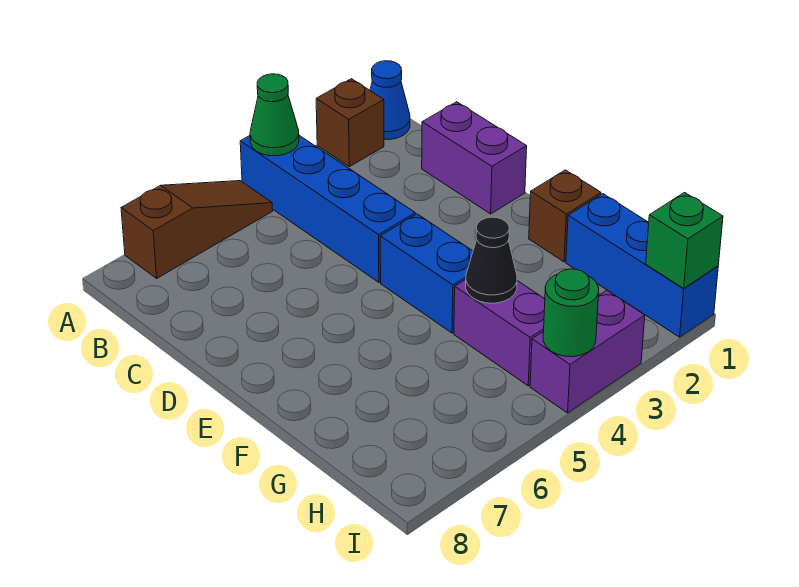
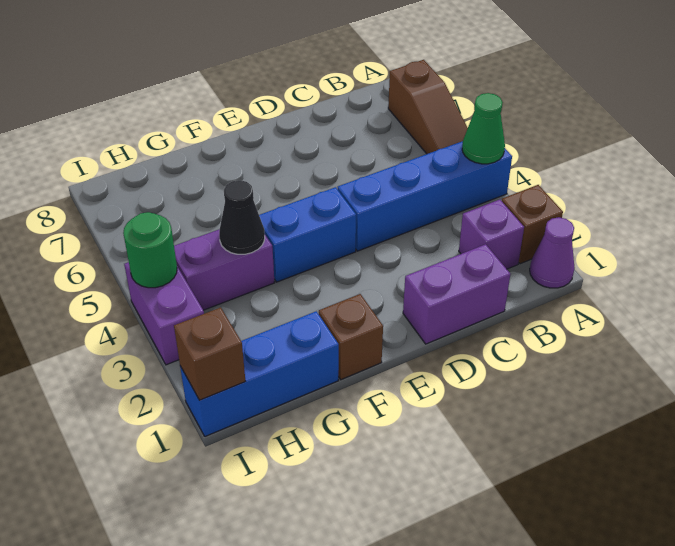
blue 1x1 cone [370,61,410,140] -> purple 1x1 cone [530,217,575,288]
none -> purple 1x1 brick [459,200,524,269]
green 1x1 brick [646,193,723,289] -> brown 1x1 brick [174,307,245,400]

